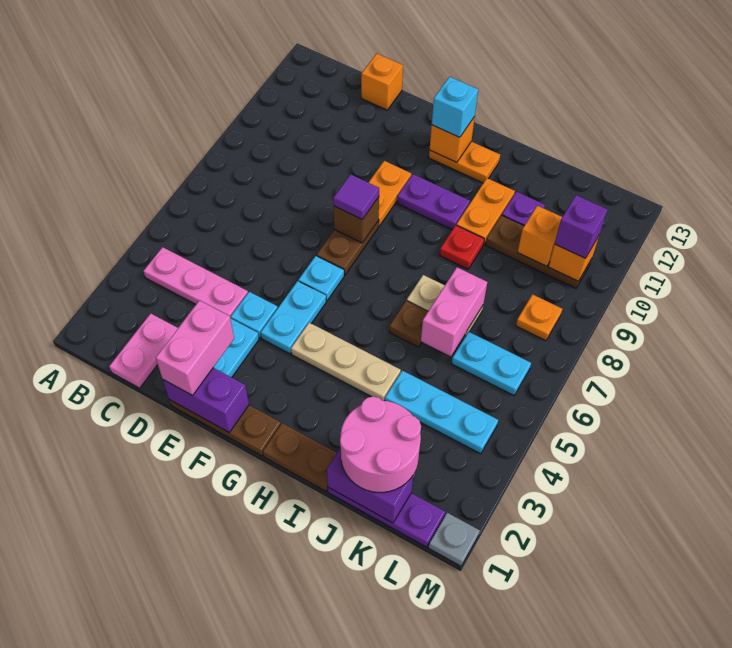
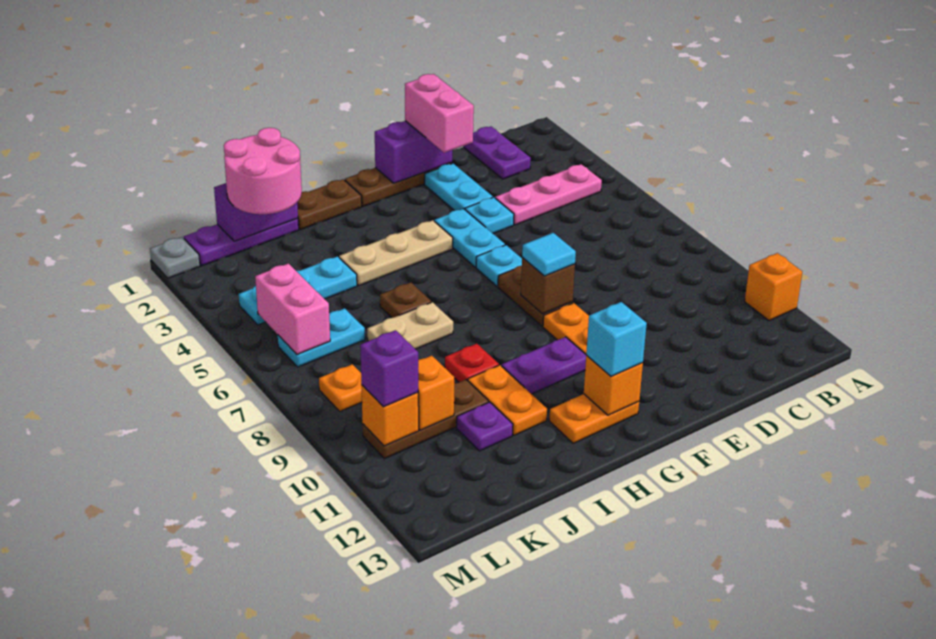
pink 1x2 plate [109,313,178,388] -> purple 1x2 plate [464,127,531,179]
orange 1x1 brick [361,54,403,110] -> orange 1x1 brick moved to [745,253,802,321]
purple 1x1 tile [333,174,379,219] -> cyan 1x1 tile [522,233,576,276]
pink 1x2 brick [421,267,487,356] -> pink 1x2 brick moved to [255,264,330,355]

